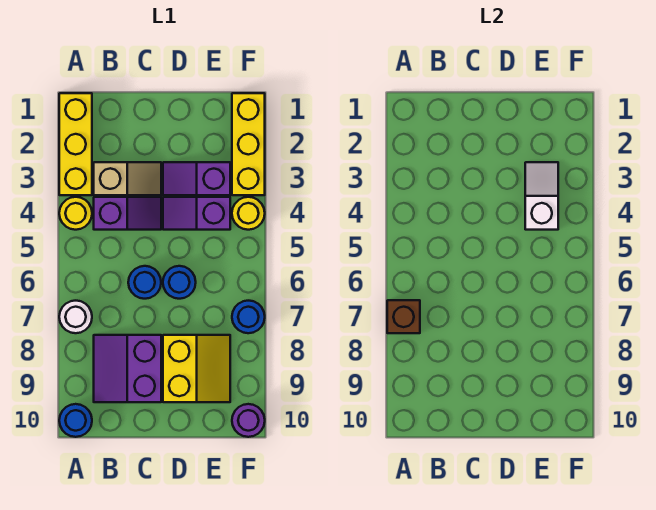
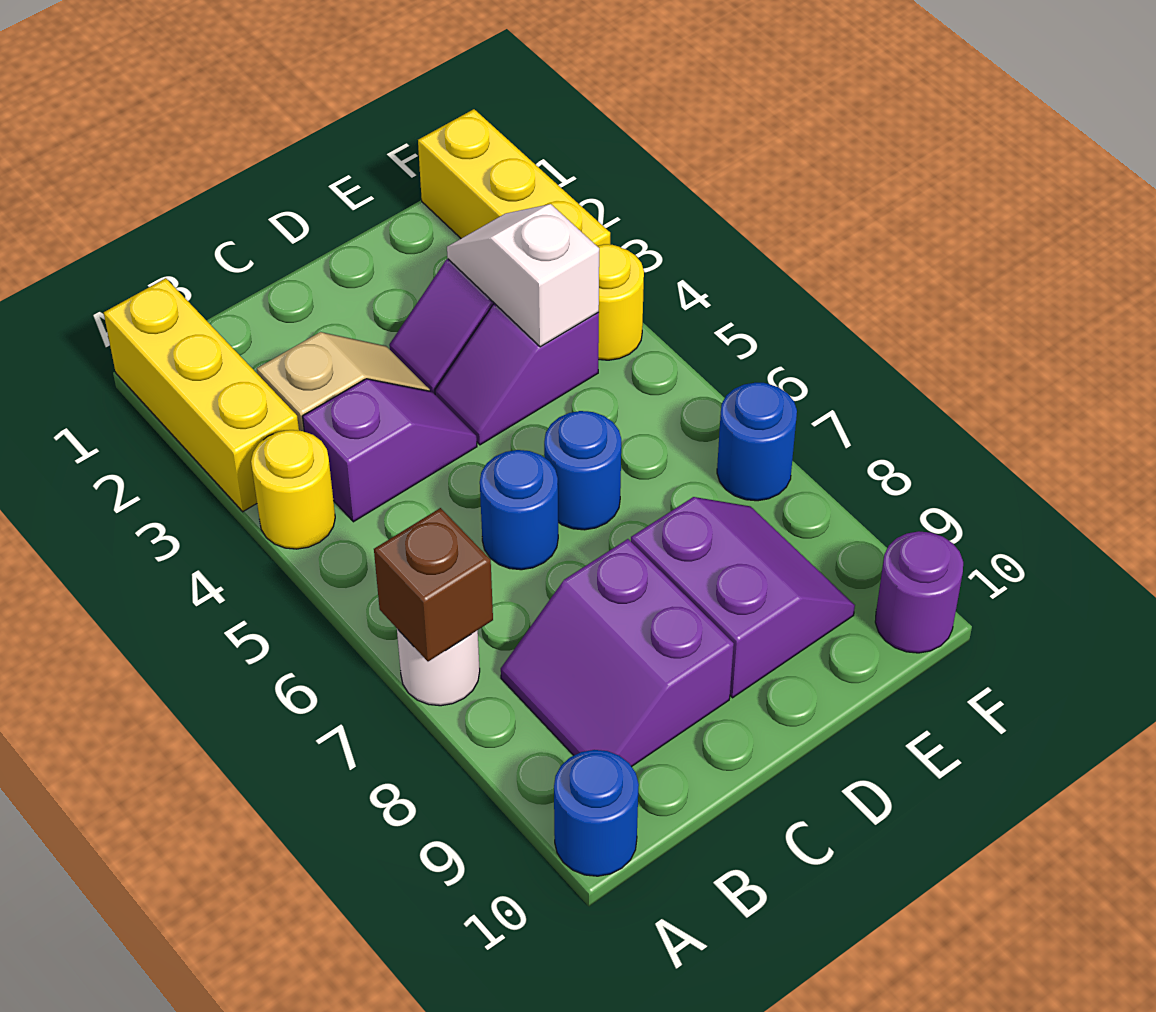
yellow 2x2 slope [163,335,230,402] -> purple 2x2 slope [631,497,855,698]

